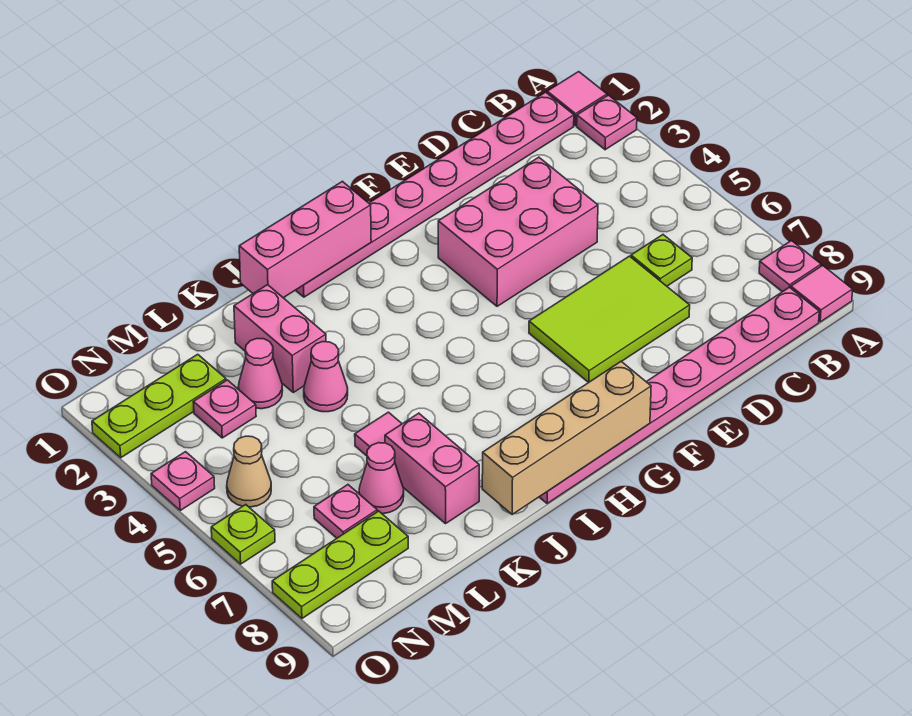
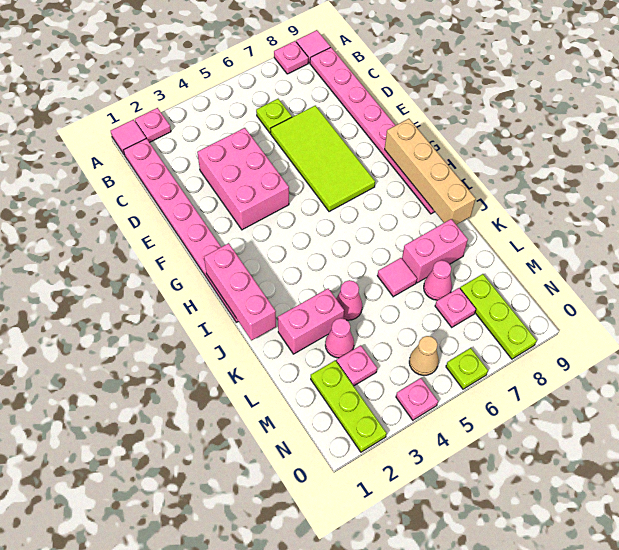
lime 2x3 tile [529,256,690,383] -> lime 2x4 tile [270,106,375,212]

